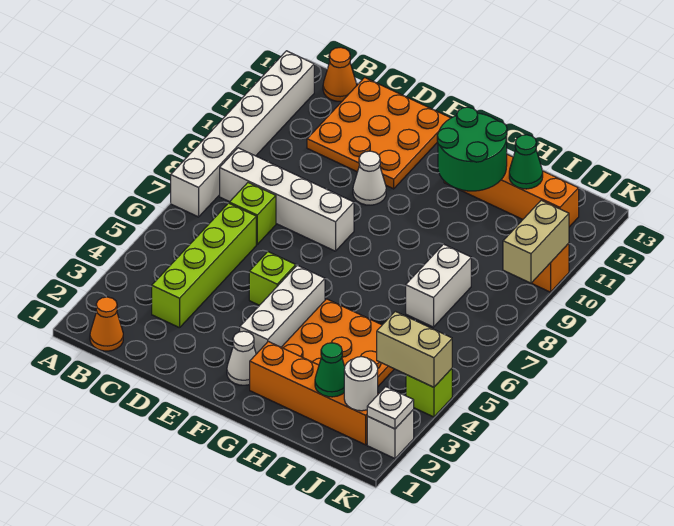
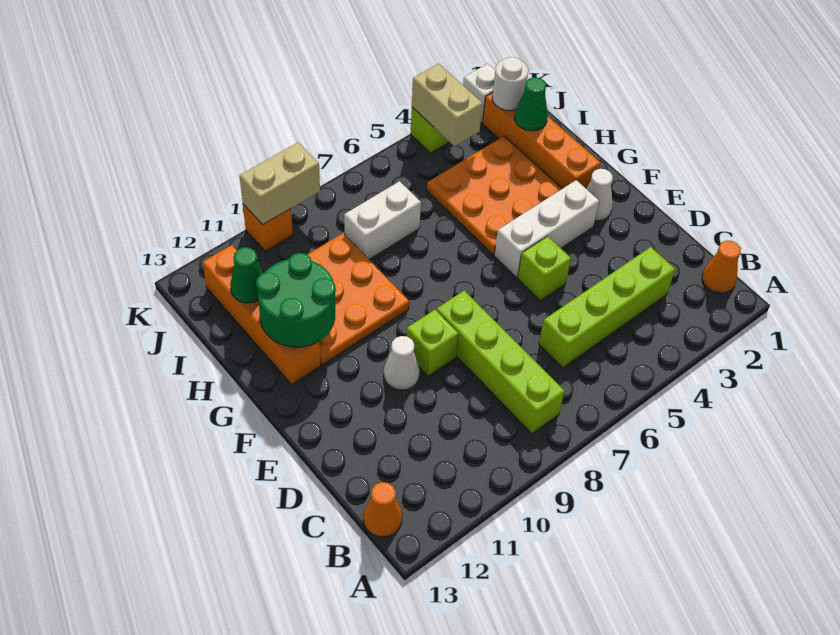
white 1x6 brick [171,51,314,217] -> none
white 1x4 brick [220,148,354,251] -> lime 1x4 brick [436,291,565,434]
lime 1x1 brick [229,183,276,244] -> lime 1x1 brick moved to [407,310,458,376]
orange 3x3 plate [307,78,450,189] -> orange 3x3 plate moved to [307,233,409,365]
white 1x1 plate [367,387,414,429] -> none

